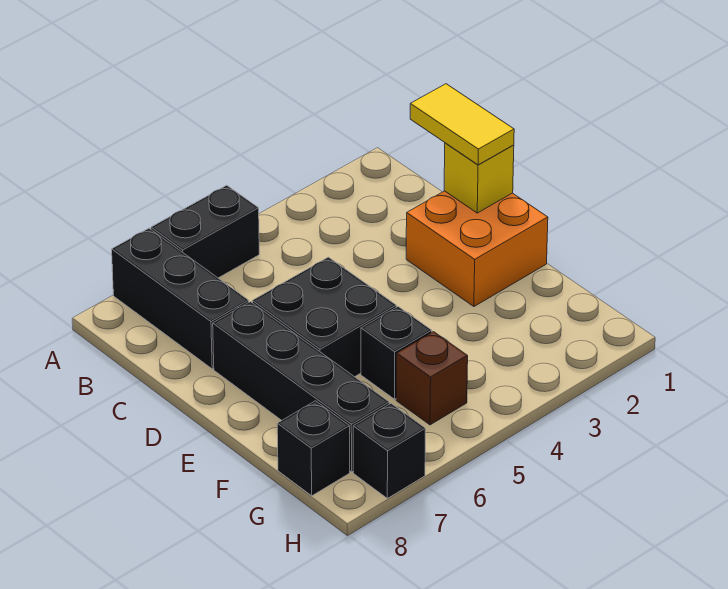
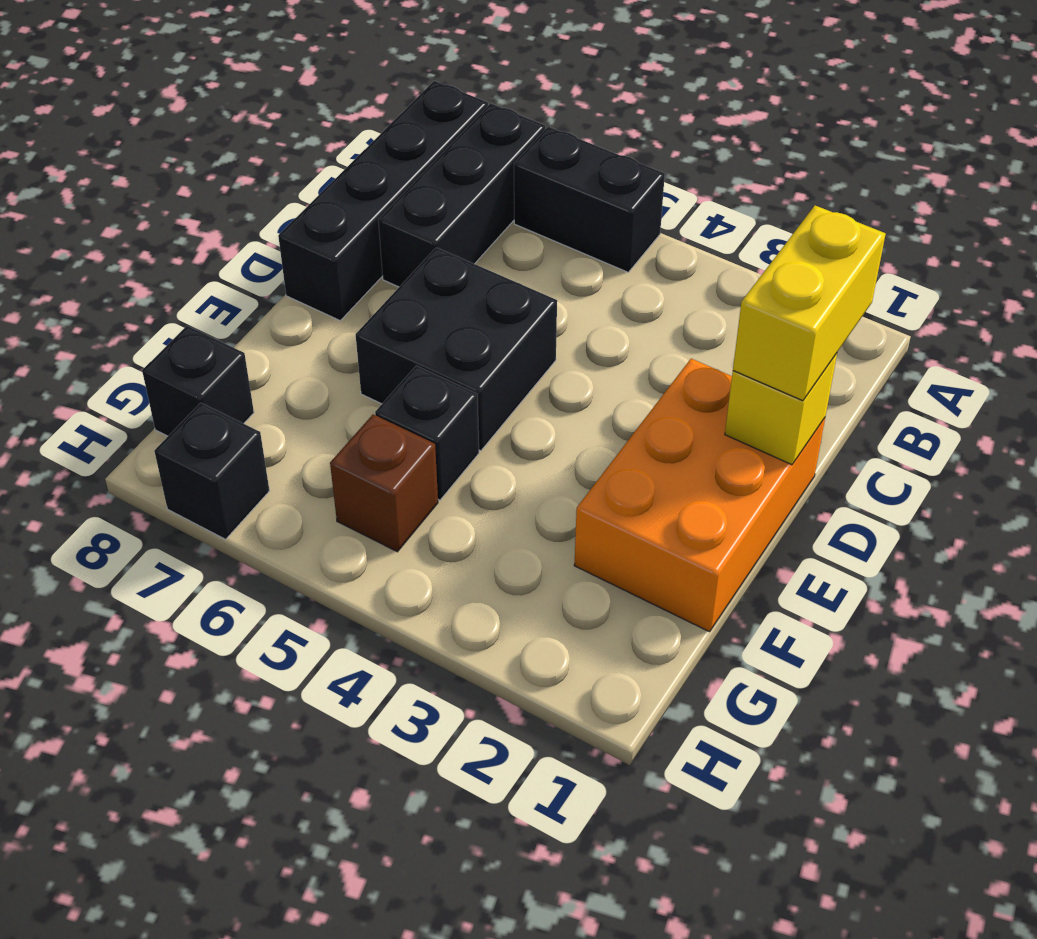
yellow 1x2 tile [410,84,514,165] -> yellow 1x2 brick [733,205,886,401]
orange 2x2 brick [406,191,548,306] -> orange 2x3 brick [574,359,825,632]
black 1x4 brick [213,302,389,472] -> black 1x4 brick moved to [278,81,488,320]

